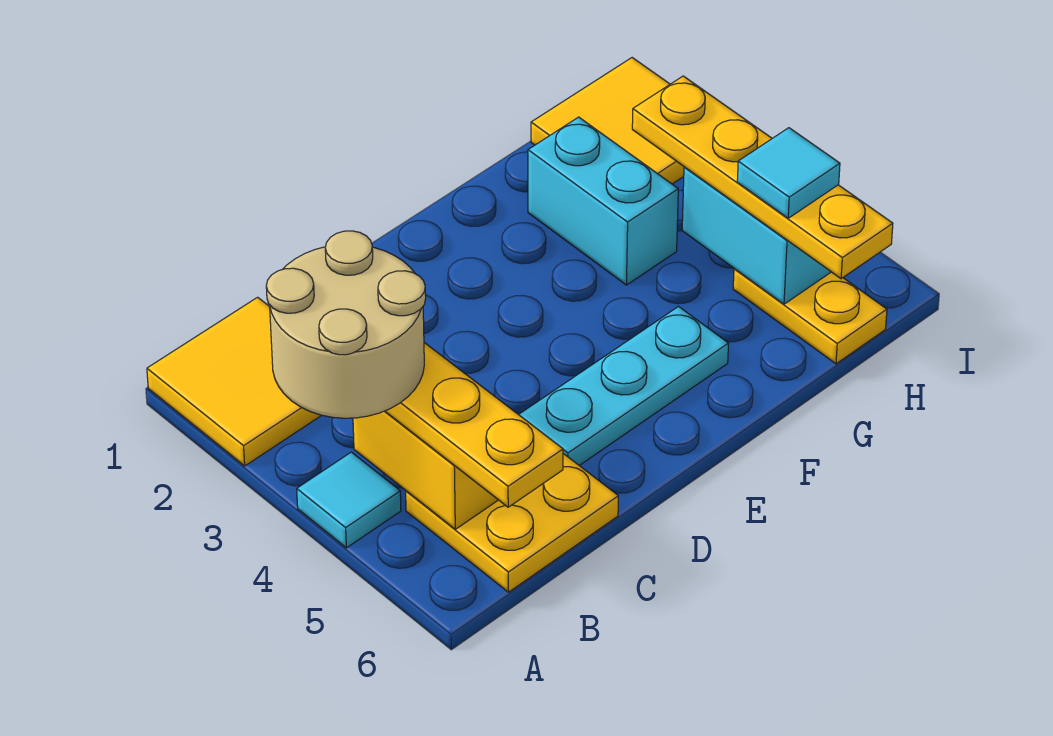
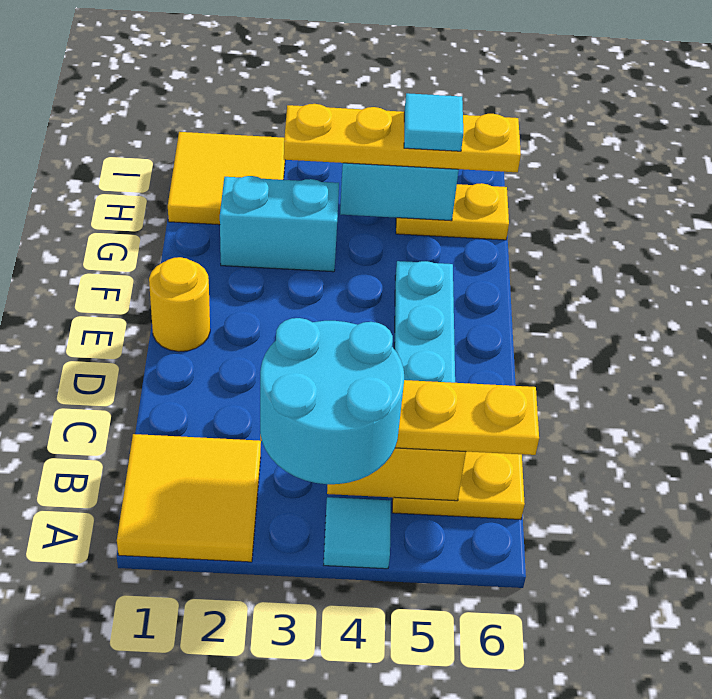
tan 2x2 round brick [266,231,426,418] -> cyan 2x2 round brick [260,318,404,484]
none -> yellow 1x1 round brick [149,257,210,352]

